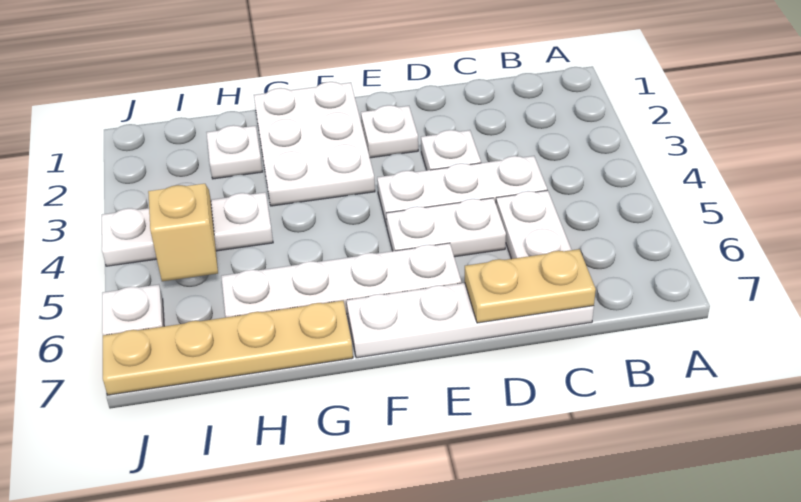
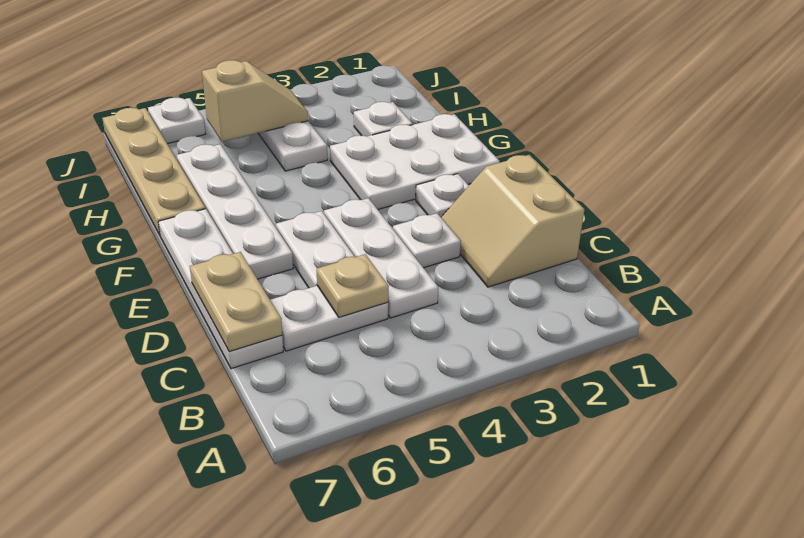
none -> tan 2x2 slope [441,155,584,287]
none -> tan 1x1 plate [317,254,389,317]

